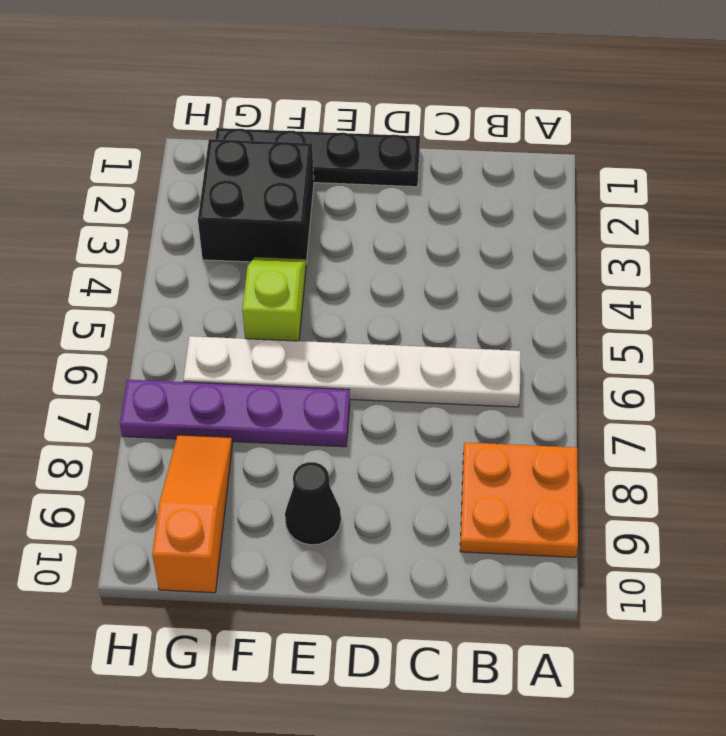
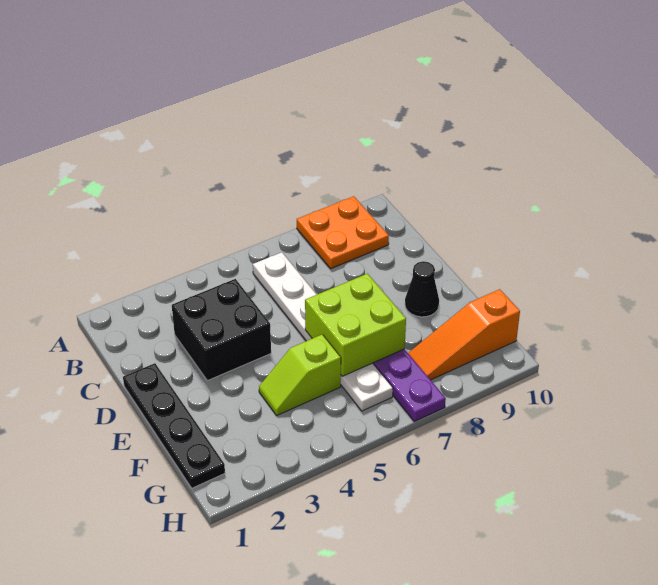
none -> lime 2x2 brick [305,274,406,376]
black 2x2 brick [198,139,314,263] -> black 2x2 brick moved to [172,279,271,381]

